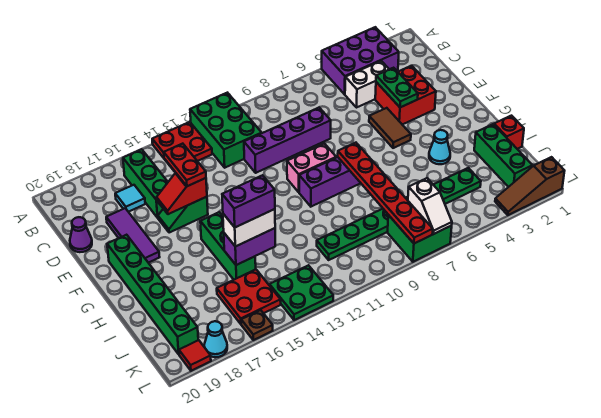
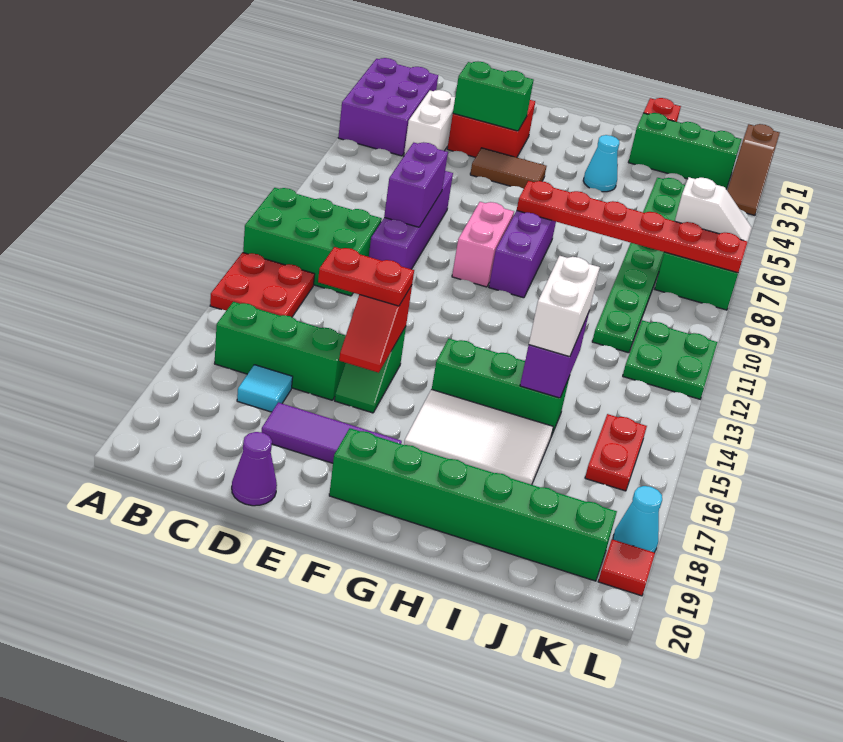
green 1x2 plate [376,68,418,107] -> green 1x2 brick [453,62,534,131]
none -> white 2x3 tile [404,389,553,485]
purple 1x2 brick [222,175,275,227] -> purple 1x2 brick moved to [384,142,448,227]
red 2x2 plate [217,270,281,324] -> red 1x2 plate [585,414,647,491]
green 2x2 plate [270,265,333,320] -> green 2x2 plate moved to [623,320,718,399]
brown 1x1 plate [241,310,273,340] -> none

